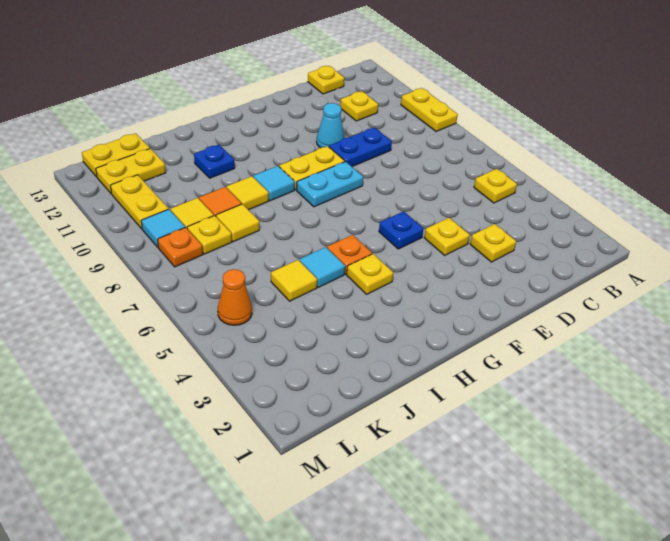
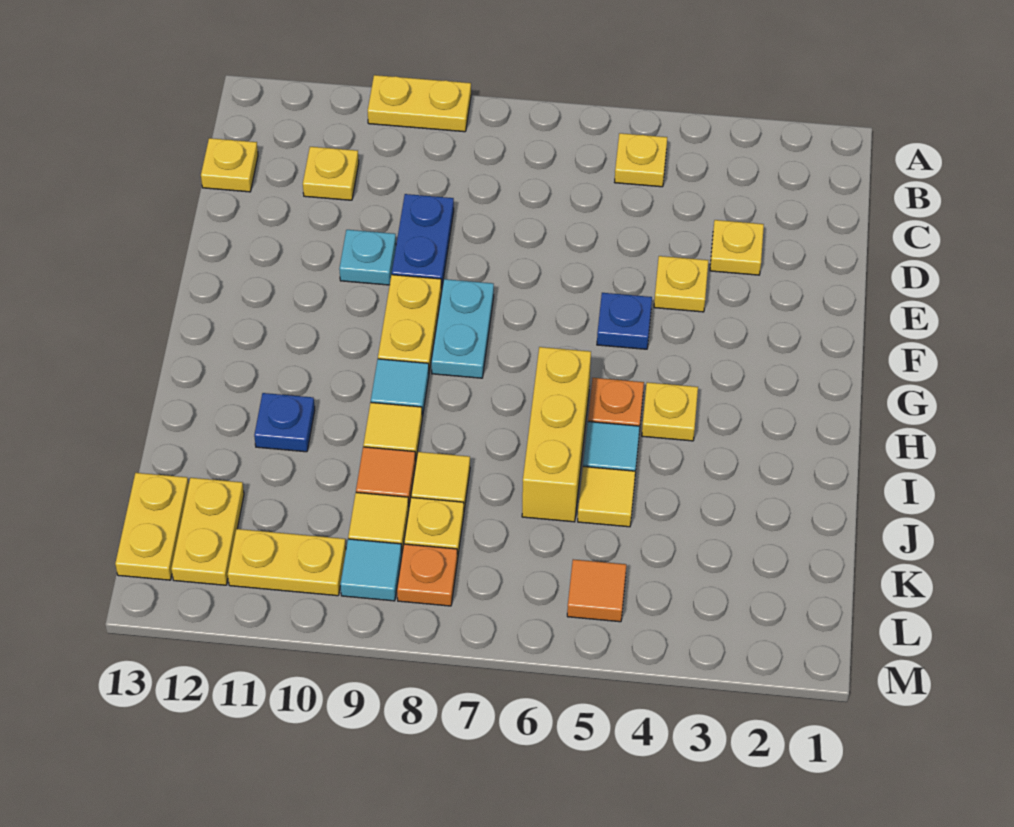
cyan 1x1 cone [316,103,344,148] -> cyan 1x1 plate [339,230,396,285]
none -> yellow 1x3 brick [522,347,591,522]
orange 1x1 cone [218,269,252,325] -> orange 1x1 tile [567,559,626,622]

